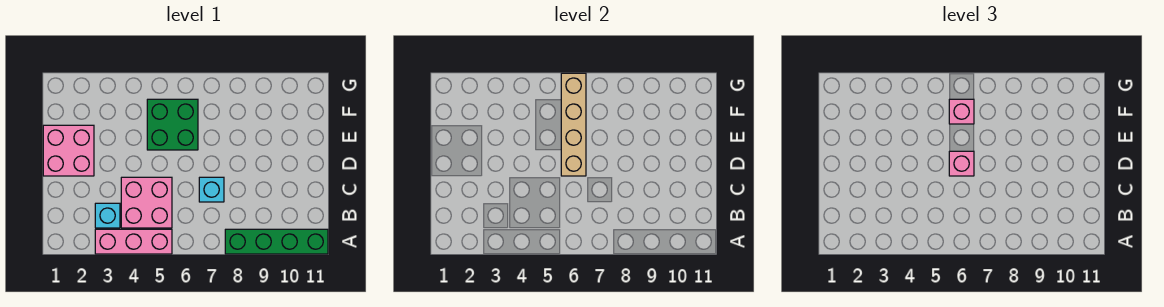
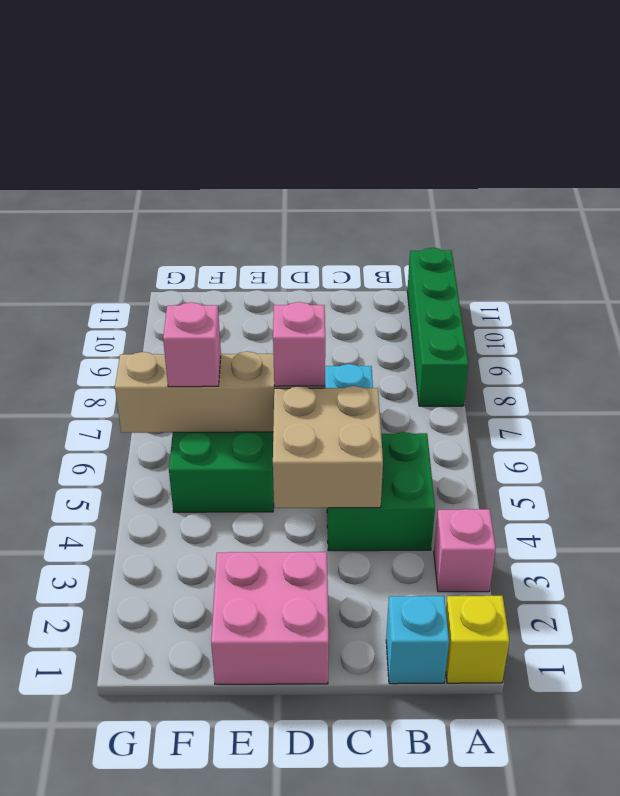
none -> yellow 1x1 brick [446,596,509,683]
pink 1x3 brick [95,229,172,254] -> pink 1x1 brick [434,509,496,592]
cyan 1x1 brick [95,203,120,228] -> cyan 1x1 brick moved to [386,596,449,684]
pink 2x2 brick [121,177,172,228] -> green 2x2 brick [327,432,435,551]
none -> tan 2x2 brick [273,386,383,508]

